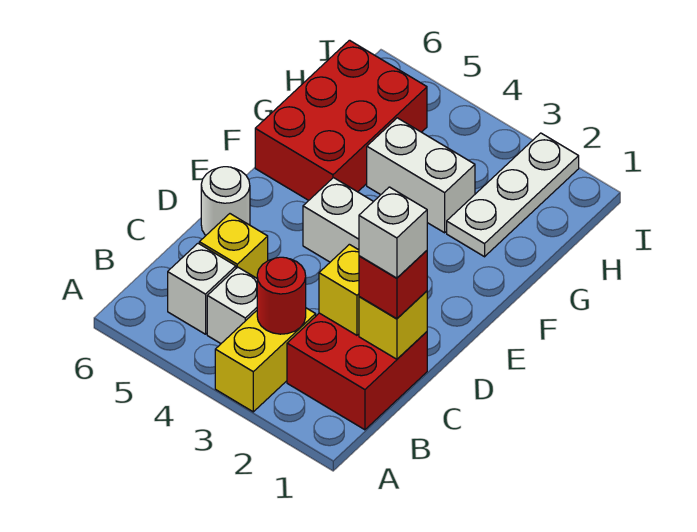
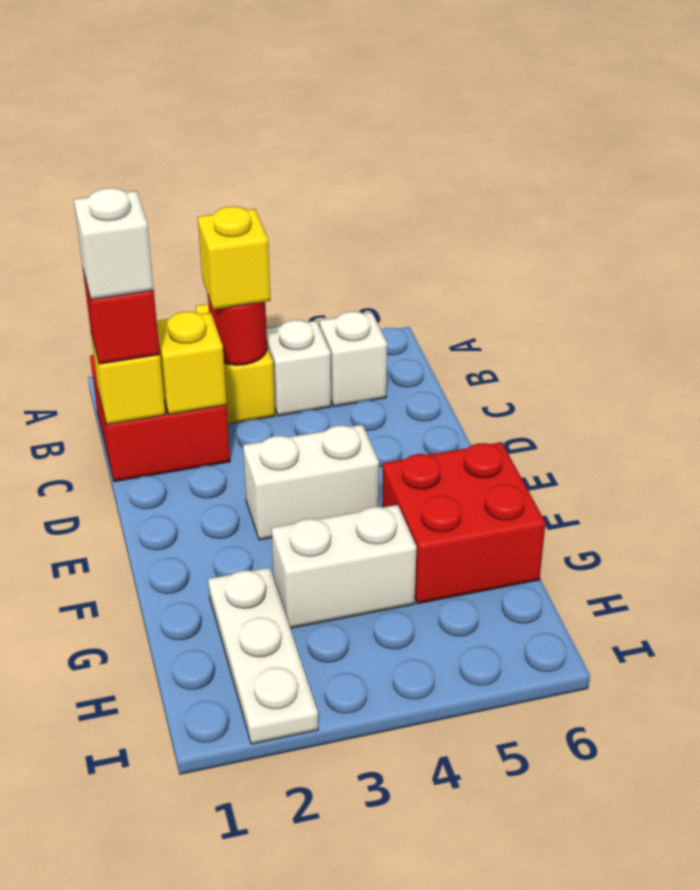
yellow 1x1 brick [199,214,268,278] -> yellow 1x1 brick moved to [198,206,271,309]
white 1x1 round brick [201,167,250,236] -> none
red 2x3 brick [255,40,427,200] -> red 2x2 brick [382,442,545,604]

